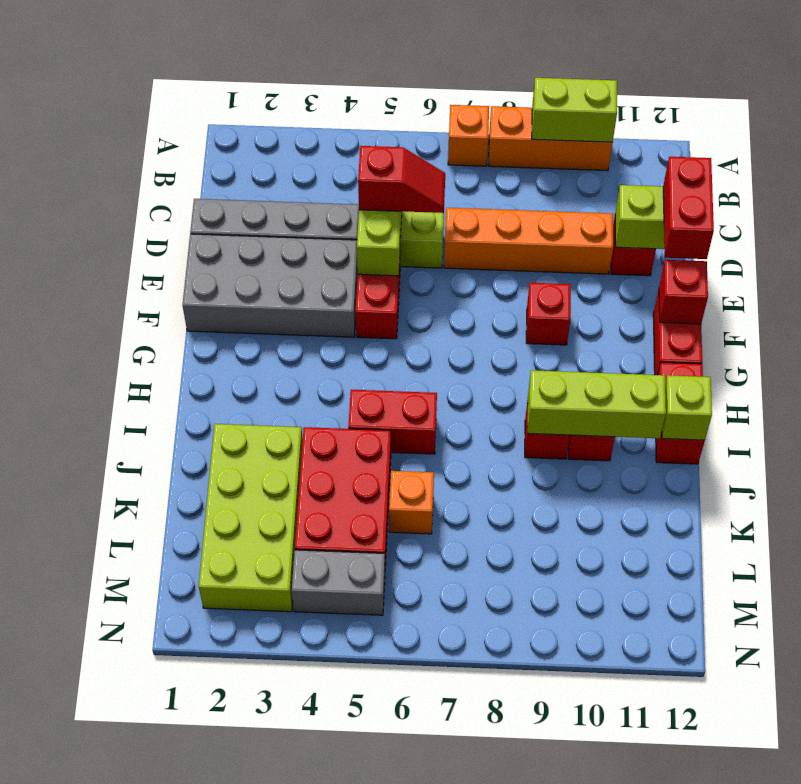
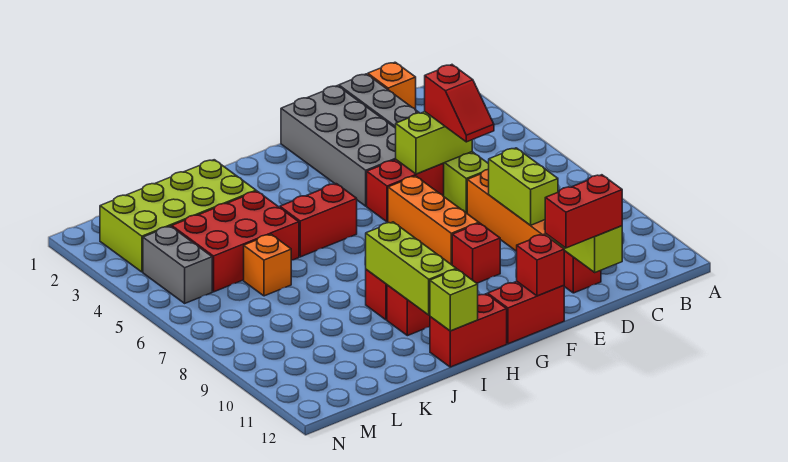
orange 1x1 brick [448,105,489,166] -> orange 1x1 brick moved to [368,62,416,110]
orange 1x3 brick [489,106,613,171] -> orange 1x3 brick moved to [388,176,479,265]
lime 1x2 brick [532,78,617,142] -> lime 1x2 brick moved to [489,148,558,225]
red 1x2 brick [348,390,437,454] -> red 1x2 brick turned to [280,184,357,257]

